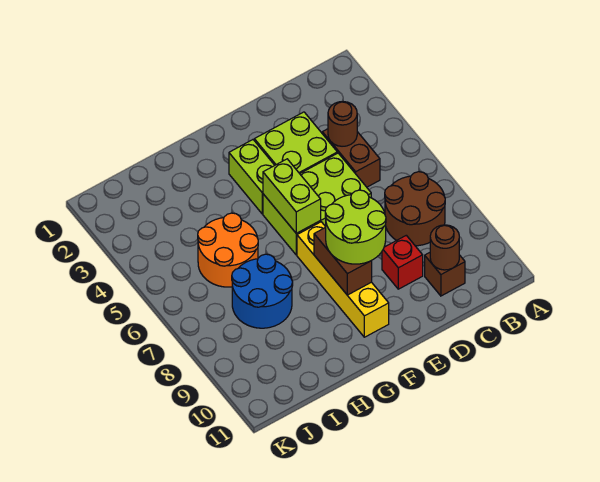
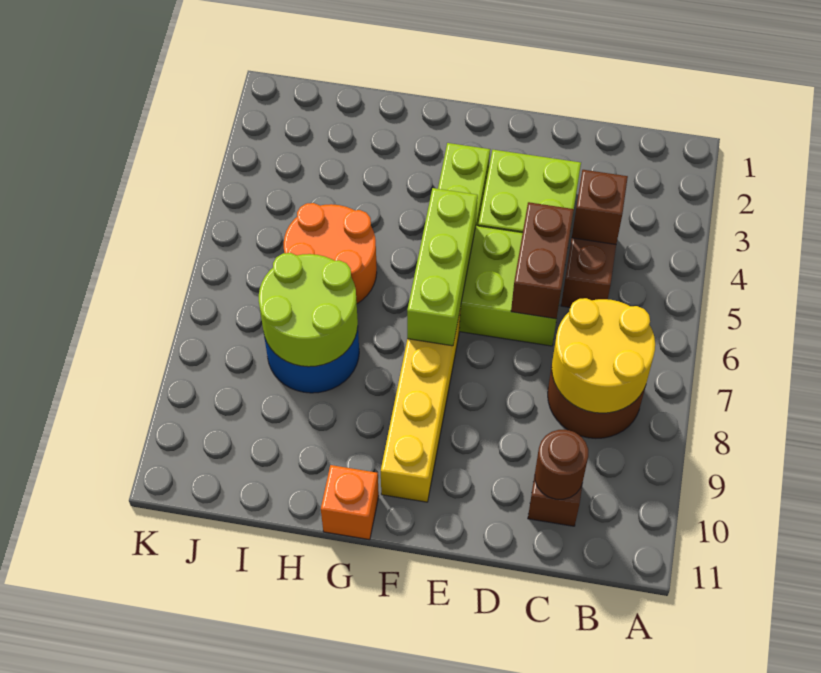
none -> yellow 2x2 round brick [552,298,655,413]
brown 1x1 round brick [328,102,357,146] -> brown 1x1 brick [572,170,628,244]
red 1x1 brick [382,235,423,289] -> none
lime 2x2 round brick [325,190,386,264] -> lime 2x2 round brick moved to [259,253,358,367]
lime 1x2 brick [263,159,321,233] -> lime 1x3 brick [407,188,478,346]
brown 1x2 brick [314,227,372,295] -> brown 1x2 brick moved to [511,202,574,319]
none -> orange 1x1 brick [321,465,379,540]

